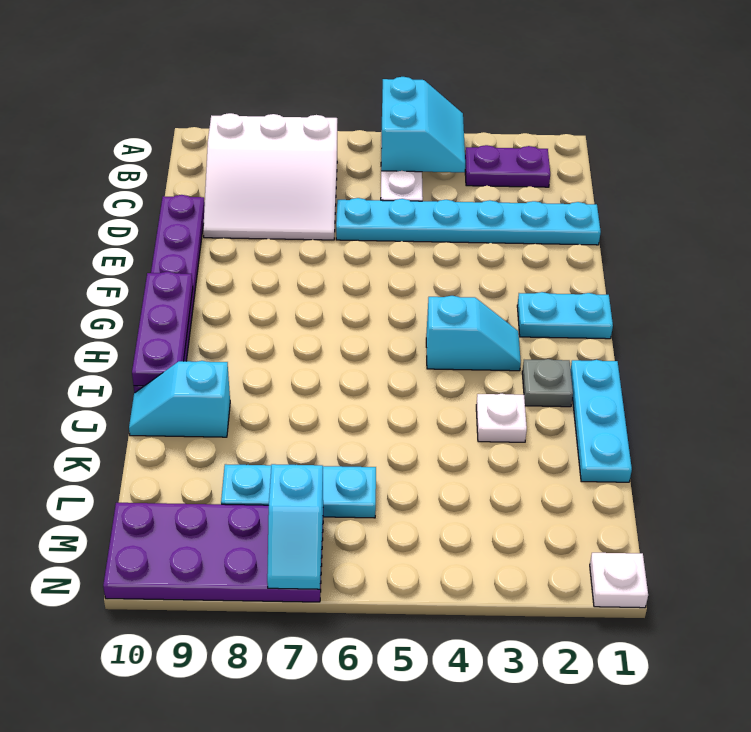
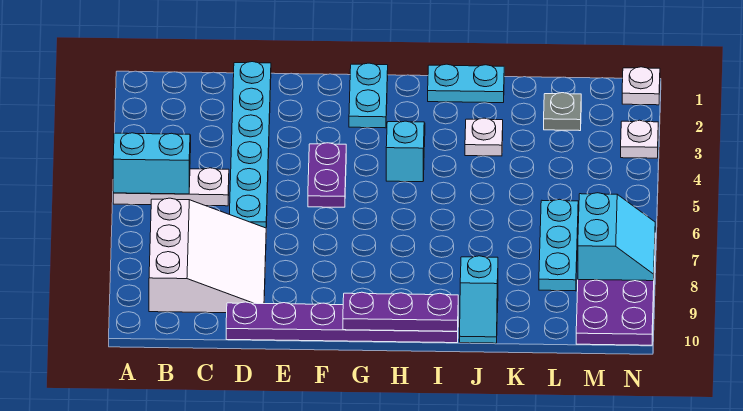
purple 1x2 plate [465,145,550,187] -> purple 1x2 plate moved to [308,143,346,207]
cyan 1x3 plate [571,360,632,482] -> cyan 1x2 plate [428,64,504,103]
grey 1x1 plate [522,359,573,407] -> grey 1x1 plate moved to [544,93,581,131]
cyan 1x2 slope [267,464,323,589] -> cyan 2x2 slope [578,193,655,281]
none -> white 1x1 plate [621,120,658,158]

